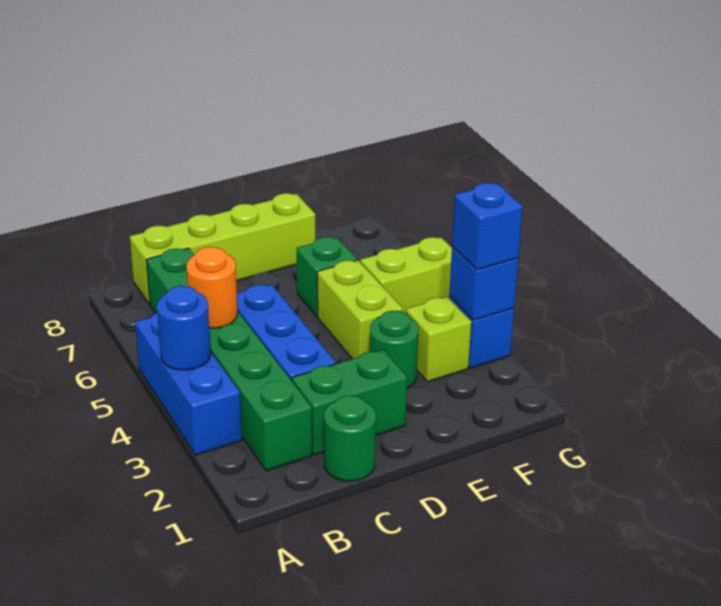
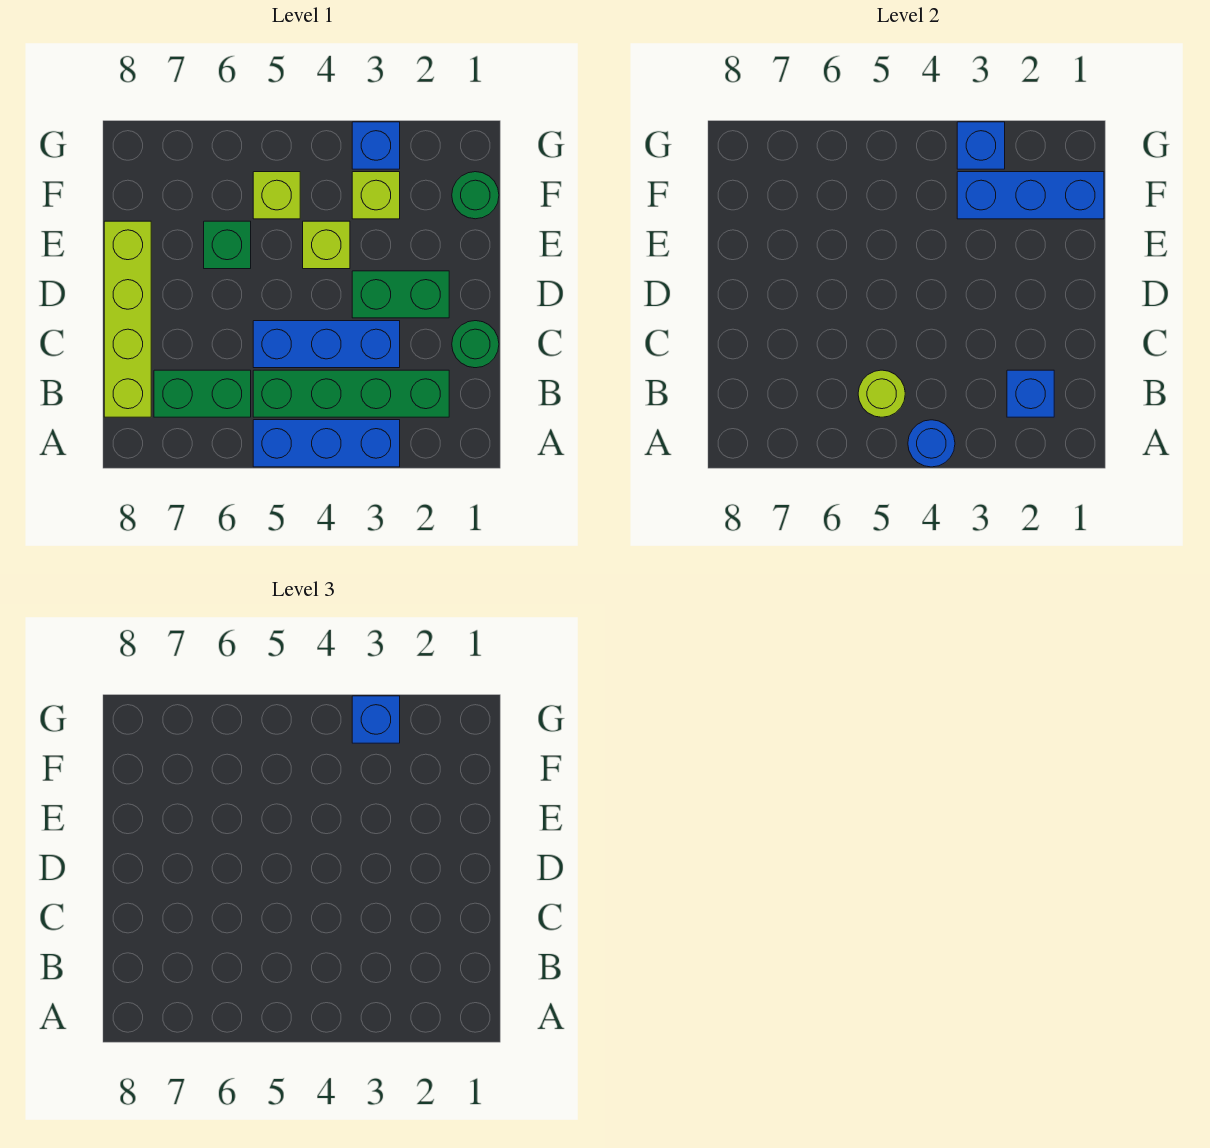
none -> blue 1x1 brick [1007,370,1054,417]
orange 1x1 round brick [186,247,238,328] -> lime 1x1 round brick [858,370,905,417]
green 1x2 brick [292,350,407,455] -> green 1x2 brick turned to [352,271,449,318]
green 1x1 round brick [370,311,418,388] -> green 1x1 round brick moved to [452,172,499,219]
lime 1x2 brick [317,260,403,359] -> lime 1x1 brick [303,221,350,269]
none -> blue 1x3 brick [957,172,1104,219]
lime 1x2 brick [360,237,452,314] -> lime 1x1 brick [253,172,300,219]

